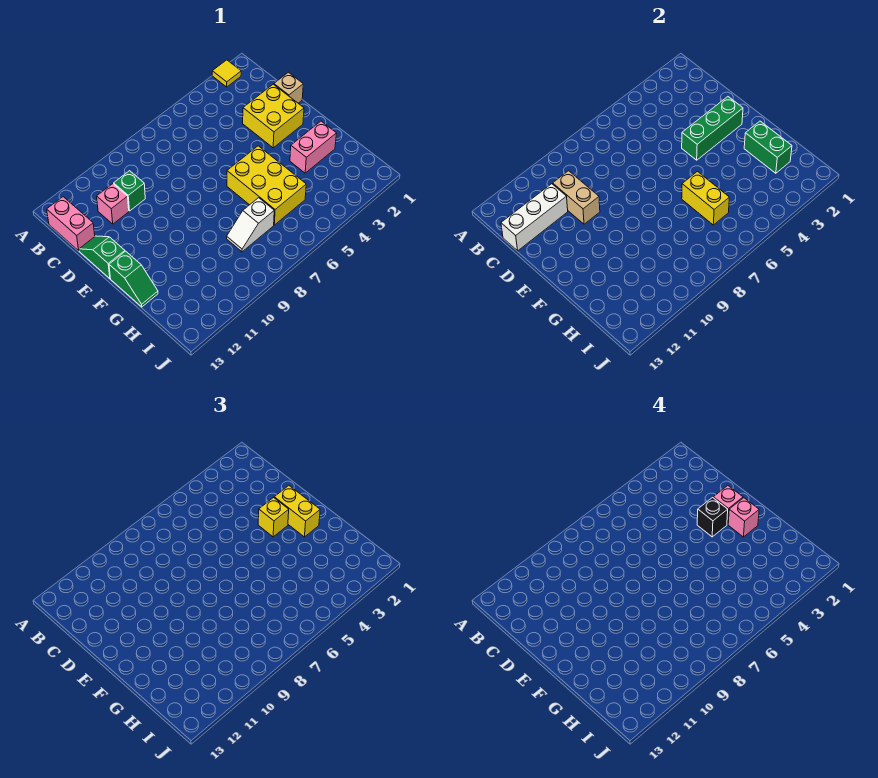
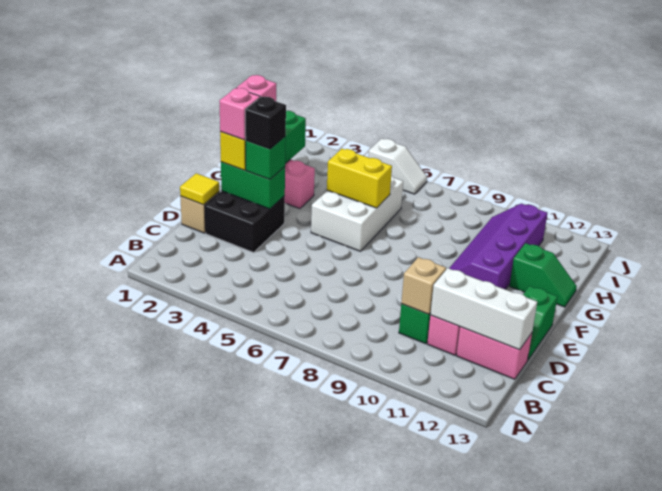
yellow 1x1 tile [212,60,241,87] -> yellow 1x1 tile moved to [180,173,220,205]
pink 1x2 brick [47,197,95,251] -> pink 1x2 brick turned to [456,327,532,379]
tan 1x2 brick [553,171,600,224] -> tan 1x1 brick [401,257,446,314]
yellow 2x2 brick [243,84,304,148] -> black 2x2 brick [205,191,285,252]
green 1x3 brick [682,97,743,160] -> green 1x2 brick [221,162,285,209]
yellow 1x1 brick [258,498,289,537] -> green 1x1 brick [246,136,286,180]
yellow 2x3 brick [227,146,306,225] -> white 2x3 brick [311,175,403,251]
none -> purple 2x4 slope [449,204,547,289]
green 1x2 slope [109,251,158,307] -> green 1x2 slope turned to [510,243,577,307]
yellow 1x2 brick [682,172,729,225] -> yellow 1x2 brick turned to [327,149,392,208]
white 1x2 slope [227,198,274,252] -> white 1x2 slope moved to [368,138,427,194]

